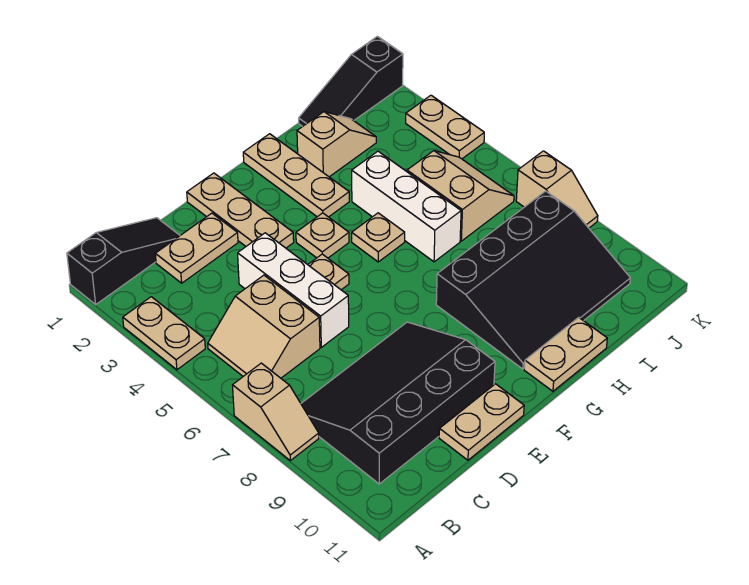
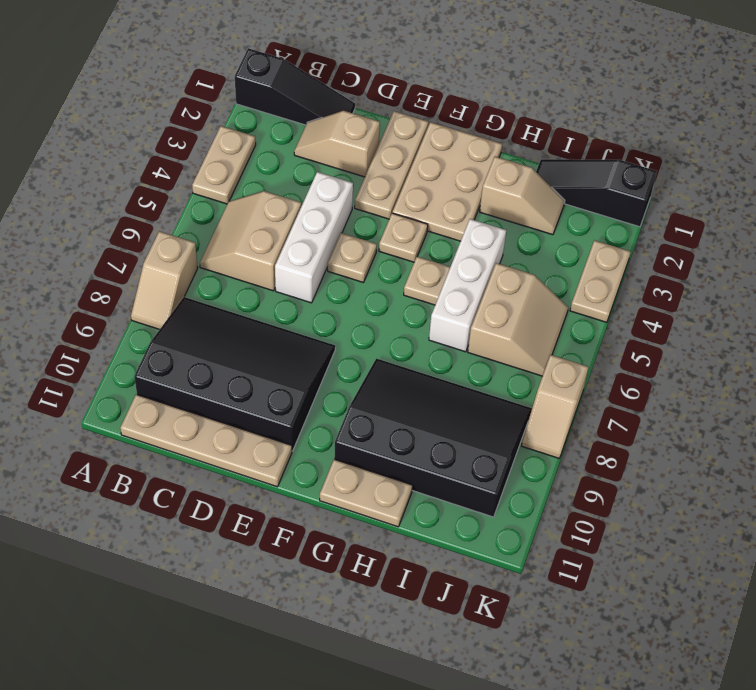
tan 1x2 plate [155,213,238,283] -> tan 1x2 slope [294,111,380,177]
tan 1x2 plate [439,384,524,460] -> tan 1x4 plate [120,394,292,487]
tan 1x3 plate [243,134,349,217] -> tan 2x3 plate [392,122,502,241]
black 3x4 slope [436,191,630,369] -> black 3x4 slope turned to [334,358,532,517]

